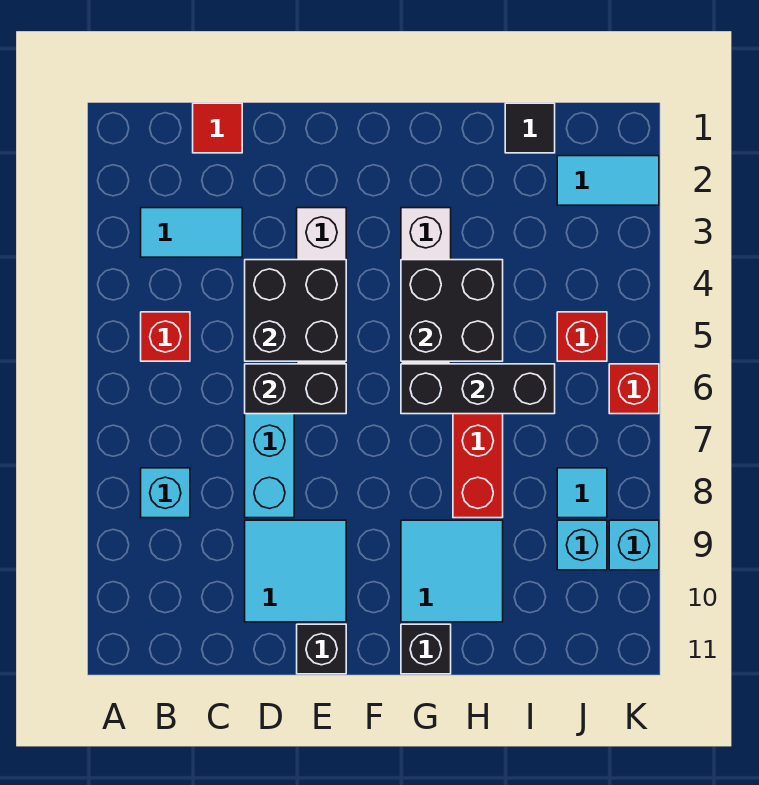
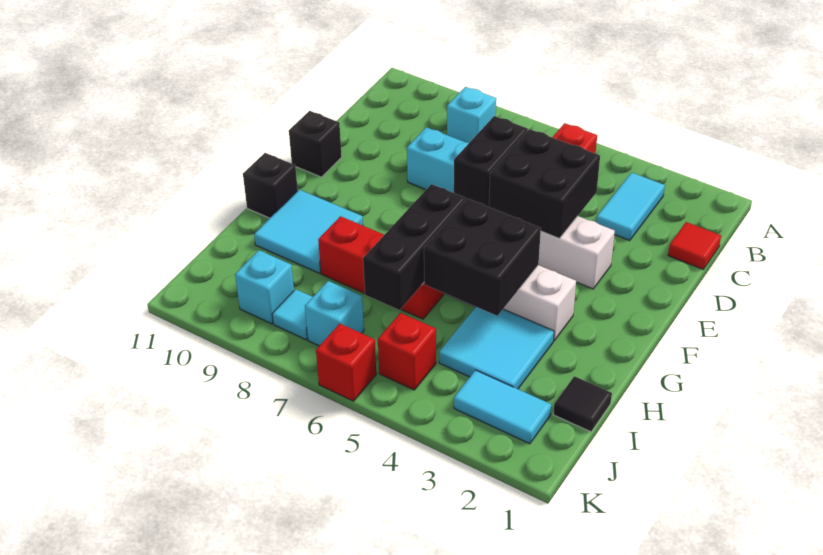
cyan 2x2 tile [245,520,346,622] -> cyan 2x2 tile moved to [439,307,554,389]
cyan 1x2 tile [557,156,659,205] -> cyan 1x2 tile turned to [454,370,551,444]
cyan 1x1 brick [609,520,659,570] -> cyan 1x1 brick moved to [305,281,364,346]

